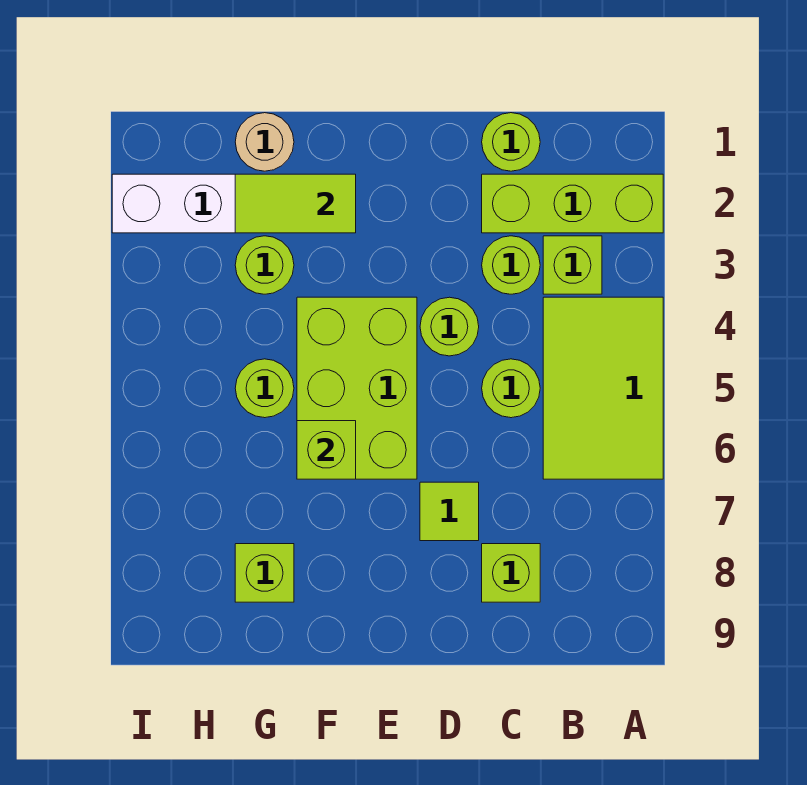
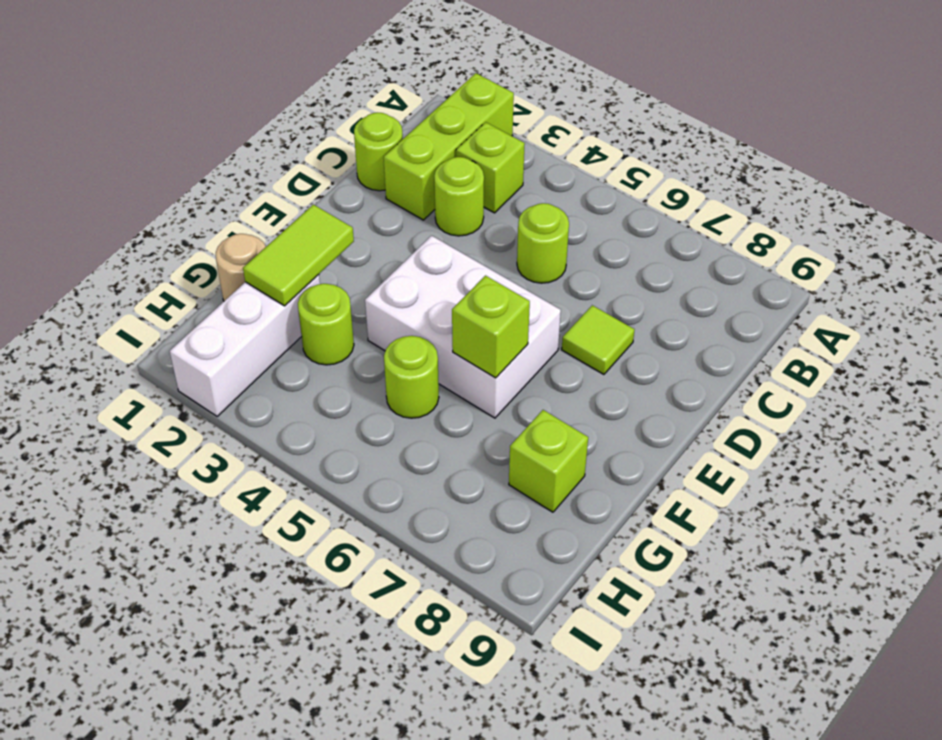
lime 2x3 tile [543,297,663,479] -> none
lime 1x1 brick [482,544,540,602] -> none
lime 1x1 round brick [420,297,479,356] -> none
lime 2x3 brick [297,297,417,479] -> white 2x3 brick [365,236,561,418]

